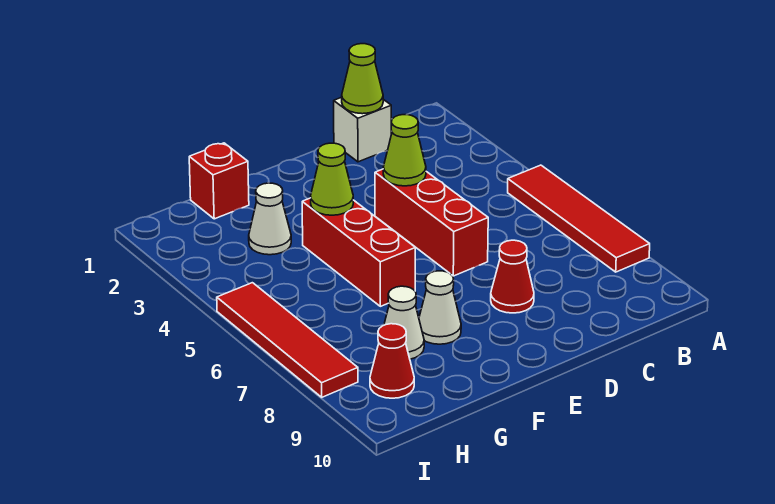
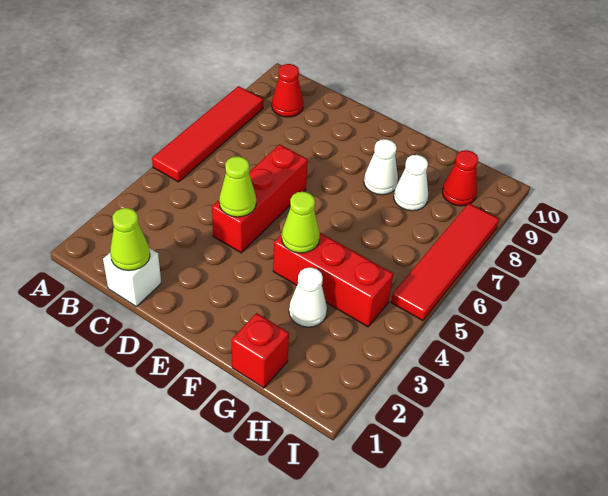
red 1x1 cone [491,240,534,313] -> red 1x1 cone moved to [272,64,303,117]
red 1x3 brick [302,198,415,306] -> red 1x3 brick turned to [273,233,393,327]

